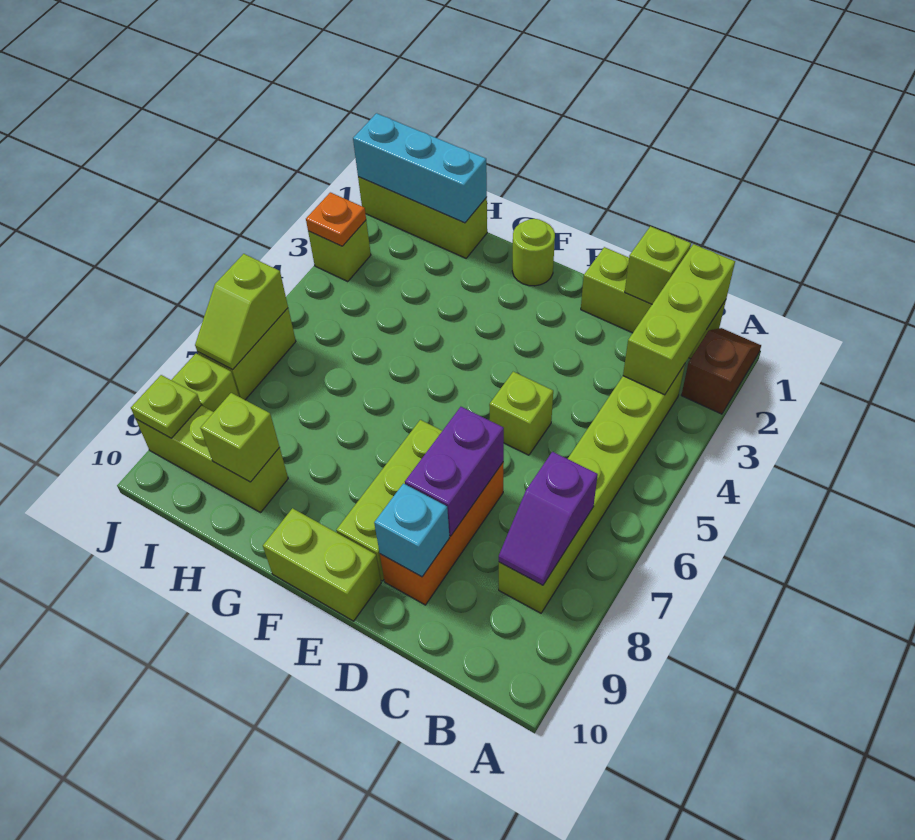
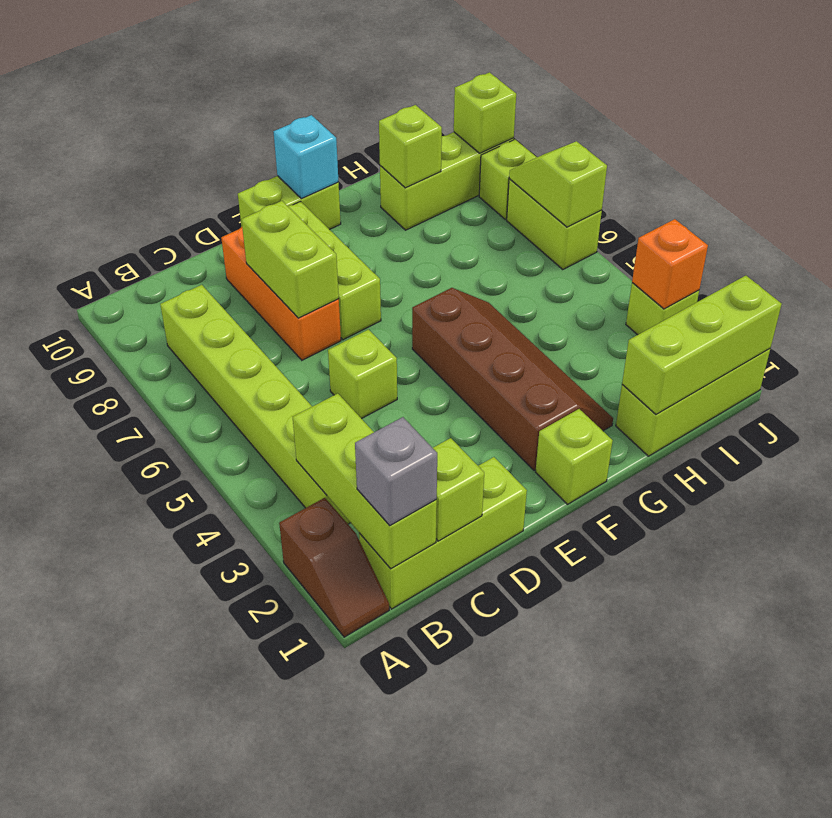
none -> grey 1x1 brick [355,417,437,526]
purple 1x2 slope [499,452,598,585] -> none
purple 1x2 brick [405,407,504,536] -> lime 1x2 brick [241,201,339,318]
cyan 1x1 brick [374,484,449,577] -> cyan 1x1 brick moved to [274,115,339,199]
lime 1x1 round brick [512,219,555,286] -> lime 1x1 brick [536,409,613,504]
none -> brown 2x4 slope [412,288,613,470]
cyan 1x3 brick [353,113,487,223] -> lime 1x3 brick [622,276,782,414]
orange 1x1 plate [306,192,366,246] -> orange 1x1 brick [632,219,708,309]
lime 1x1 plate [131,375,201,438] -> lime 1x1 brick [454,72,516,153]

